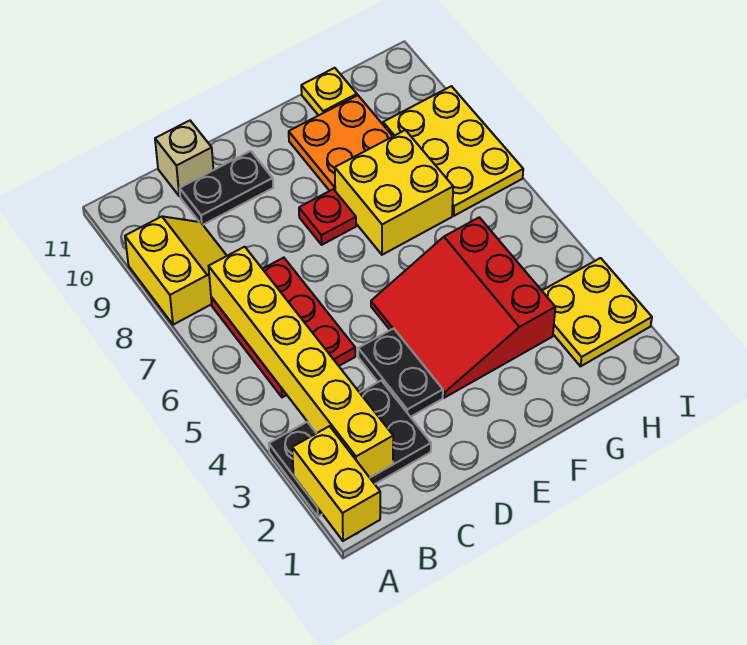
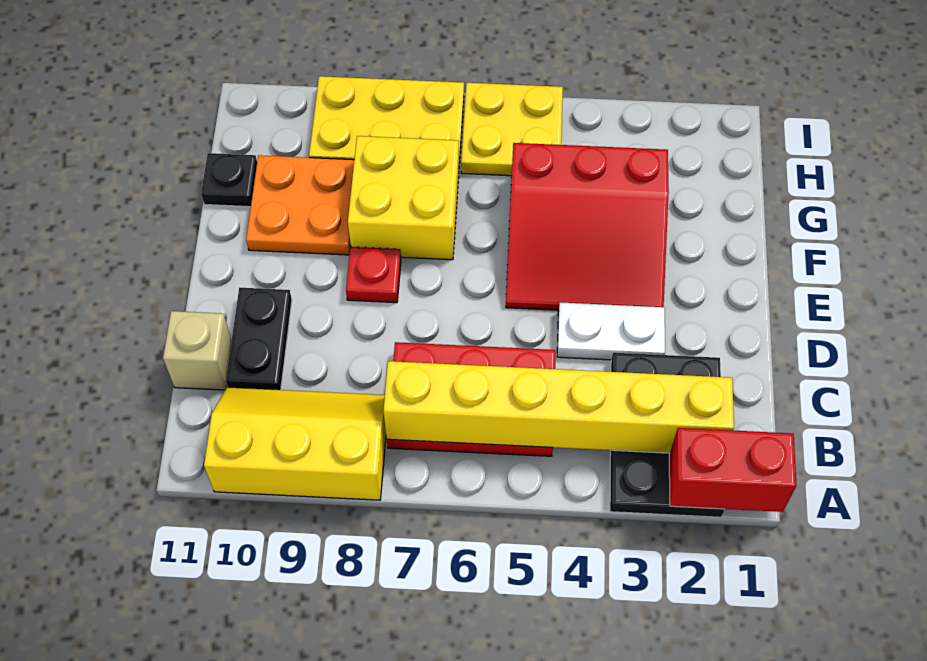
yellow 1x2 brick [292,426,380,541] -> red 1x2 brick [669,428,797,512]
yellow 2x2 slope [125,216,227,325] -> yellow 2x3 slope [204,387,386,500]
black 1x2 plate [358,328,443,417] -> white 1x2 plate [557,302,665,360]
yellow 1x1 plate [301,68,357,115] -> black 1x1 plate [201,153,257,207]
yellow 2x2 plate [542,258,652,366] -> yellow 2x2 plate moved to [461,83,563,176]

